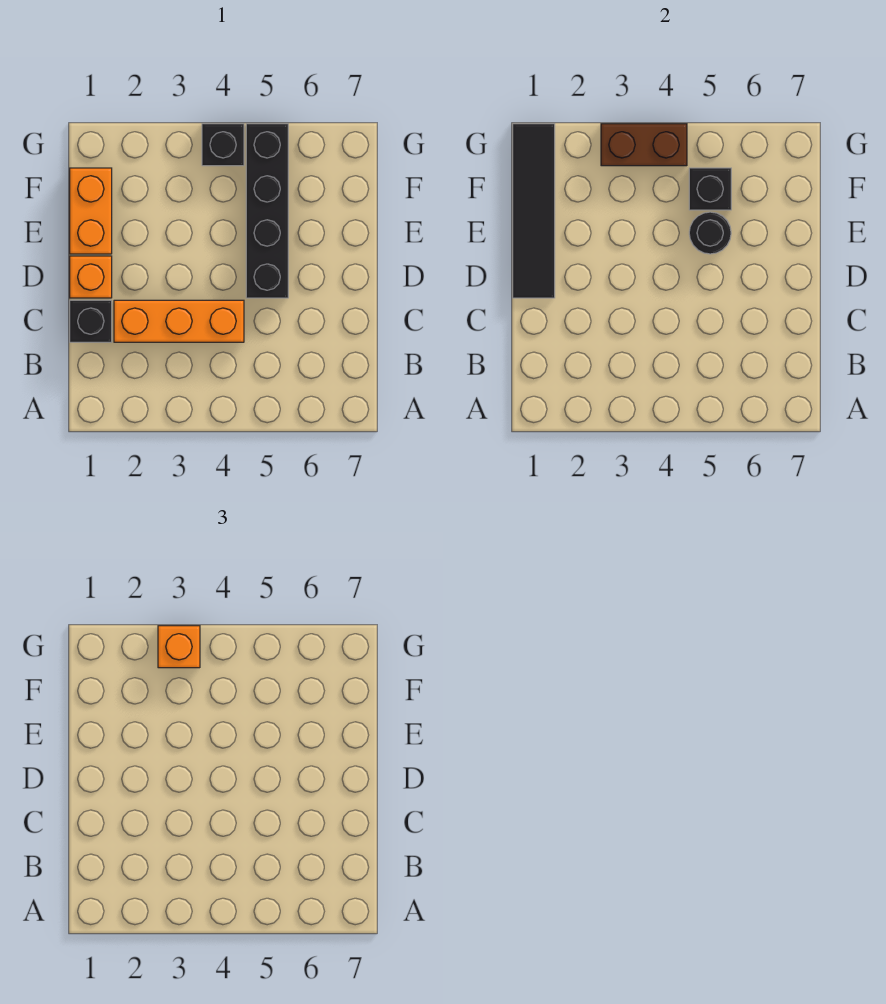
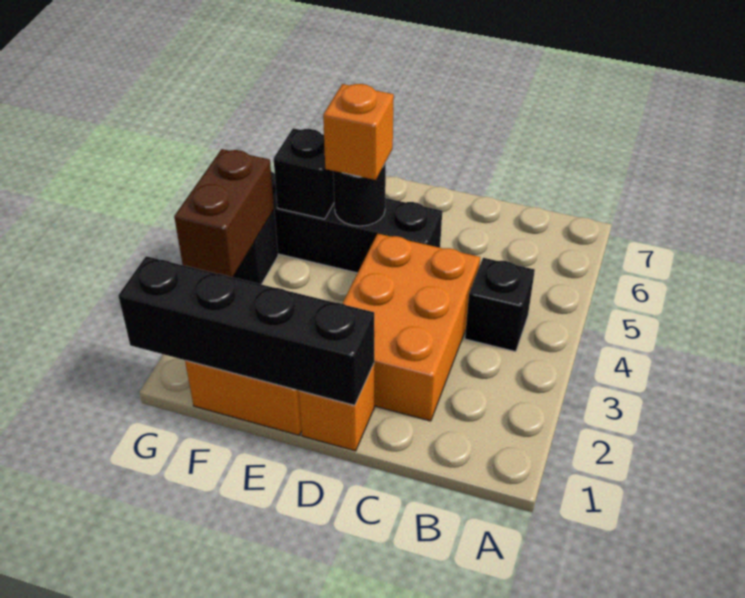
black 1x1 brick [70,300,112,342] -> black 1x1 brick moved to [465,258,535,352]
orange 1x3 brick [114,300,244,342] -> orange 2x3 brick [342,234,480,421]
black 1x4 tile [513,124,555,298] -> black 1x4 brick [118,256,374,405]
orange 1x1 brick [158,626,200,668] -> orange 1x1 brick moved to [323,84,394,180]

